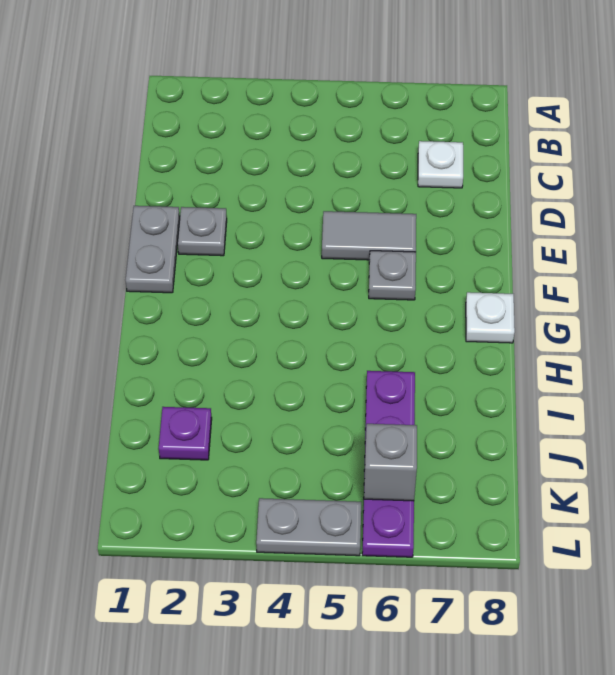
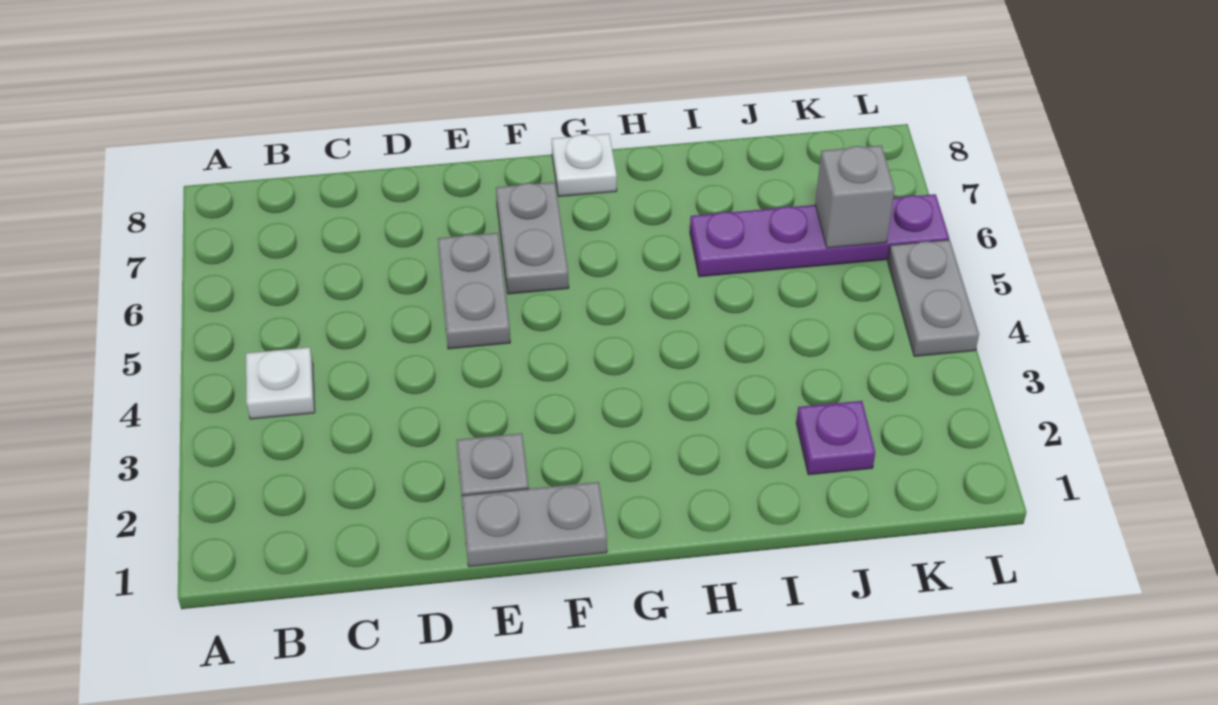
white 1x1 plate [418,141,463,188] -> white 1x1 plate moved to [246,347,315,419]
grey 1x2 tile [322,211,416,260] -> grey 1x2 plate [438,233,510,349]
grey 1x1 plate [369,251,416,300] -> grey 1x2 plate [496,182,569,294]

